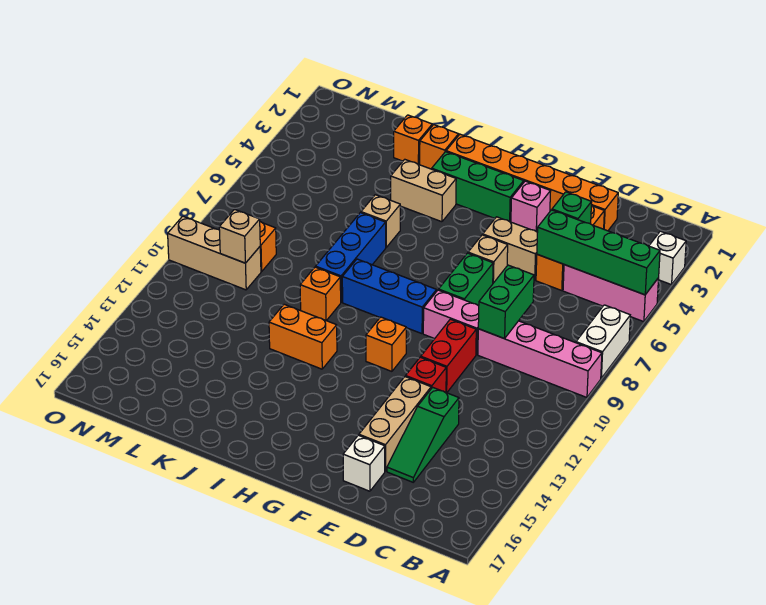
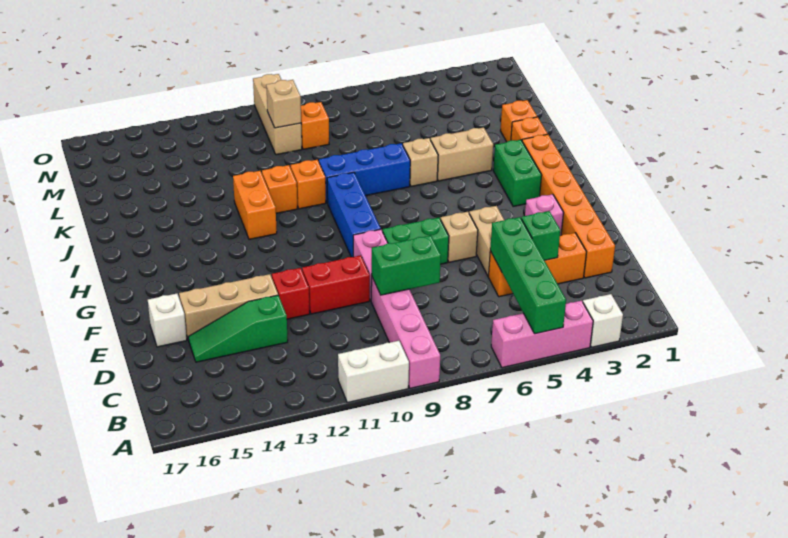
pink 1x3 brick [563,265,659,322] -> pink 1x3 brick turned to [491,301,593,368]
white 1x2 brick [576,305,630,378] -> white 1x2 brick moved to [338,341,409,403]
green 1x3 brick [432,152,524,222] -> green 1x2 brick [493,140,542,207]
orange 1x1 brick [366,317,406,371] -> orange 1x1 brick moved to [262,165,297,213]
tan 1x2 brick [391,159,456,222] -> tan 1x2 brick turned to [431,127,493,181]

